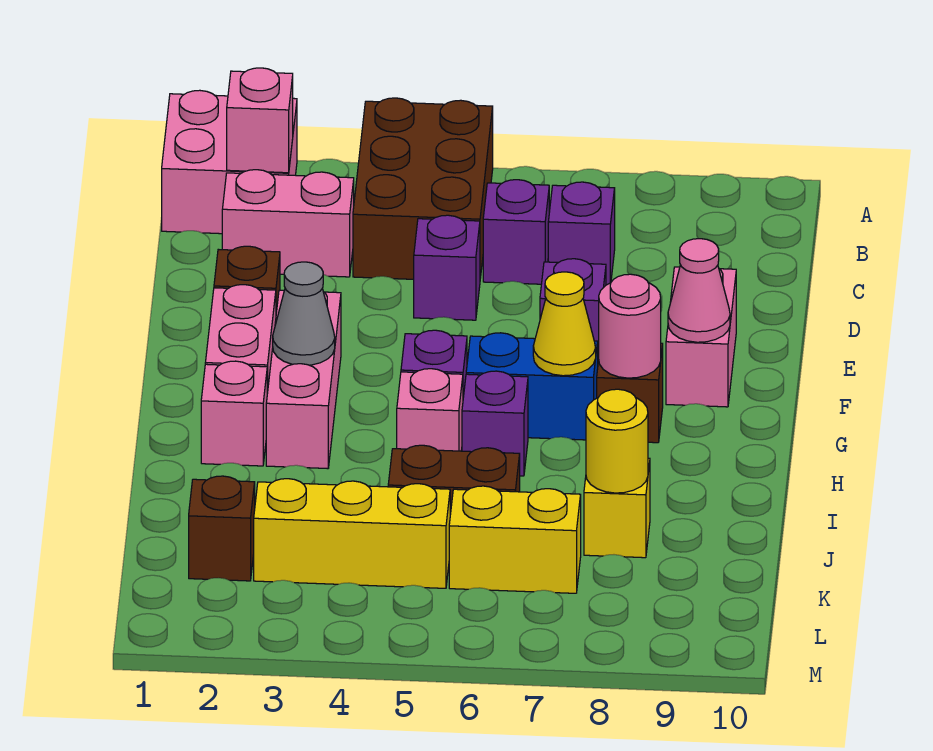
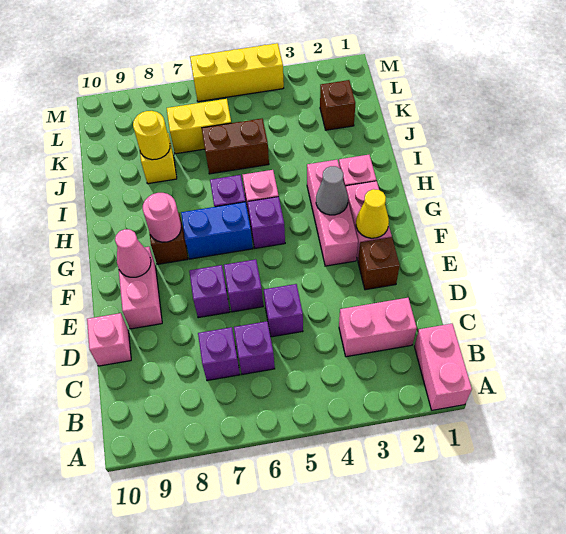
pink 2x2 brick [162,90,297,234] -> pink 1x2 brick [414,324,472,410]
brown 2x3 brick [353,98,493,279] -> none
pink 1x1 brick [227,68,293,173] -> pink 1x1 brick moved to [87,313,131,366]
none -> purple 1x1 brick [224,259,263,312]
yellow 1x1 cone [533,272,596,376] -> yellow 1x1 cone moved to [356,189,389,238]
yellow 1x3 brick [254,479,450,588] -> yellow 1x3 brick moved to [190,43,284,102]

